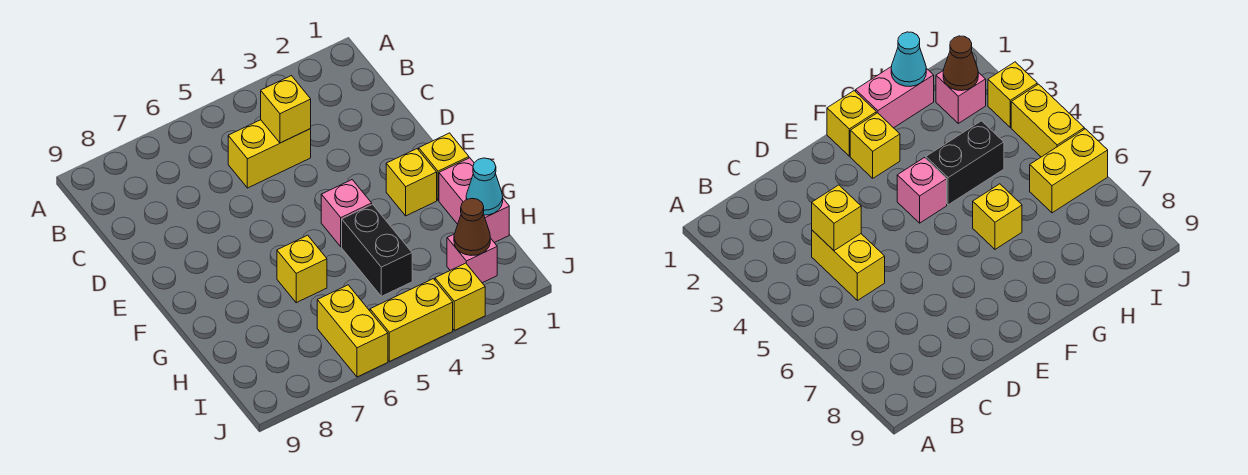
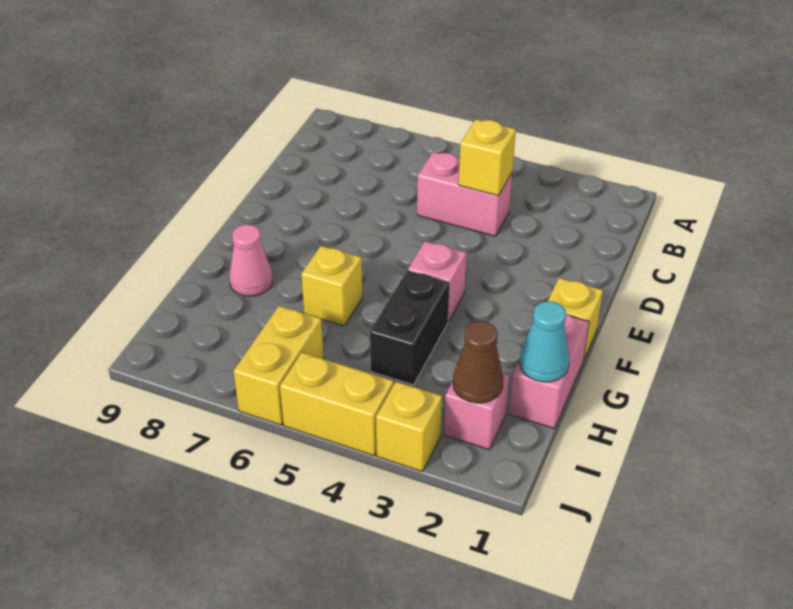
yellow 1x2 brick [228,120,311,188] -> pink 1x2 brick [417,152,512,236]
yellow 1x1 brick [386,149,437,216] -> none
none -> pink 1x1 cone [229,224,273,296]

